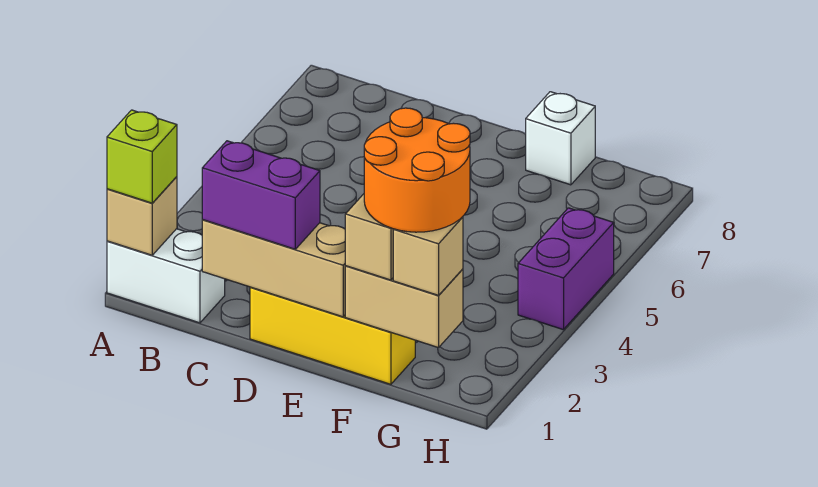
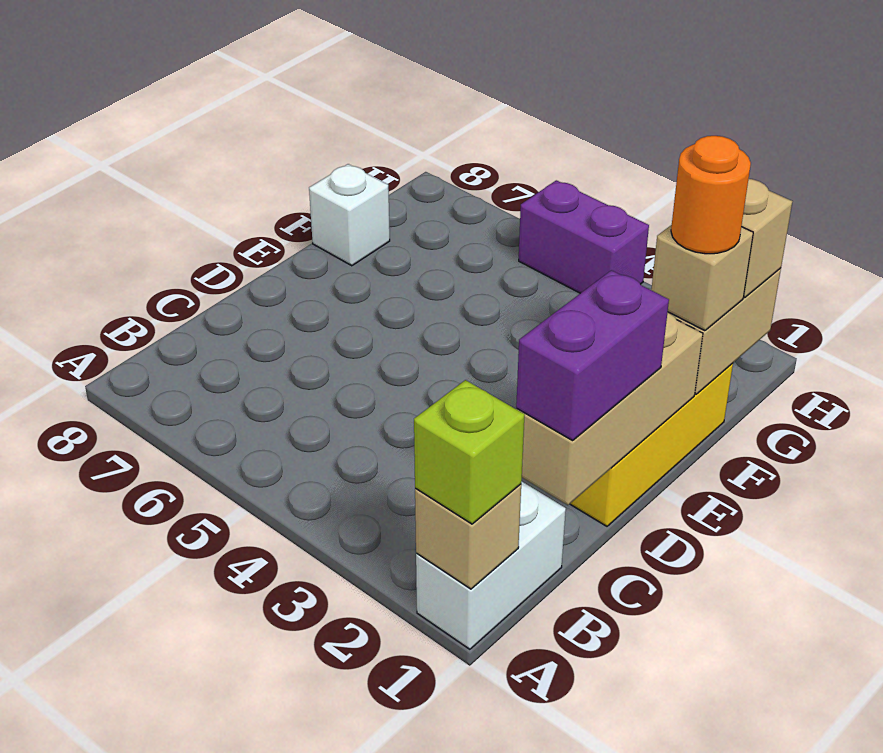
orange 2x2 round brick [364,108,470,232] -> orange 1x1 round brick [671,136,751,254]

